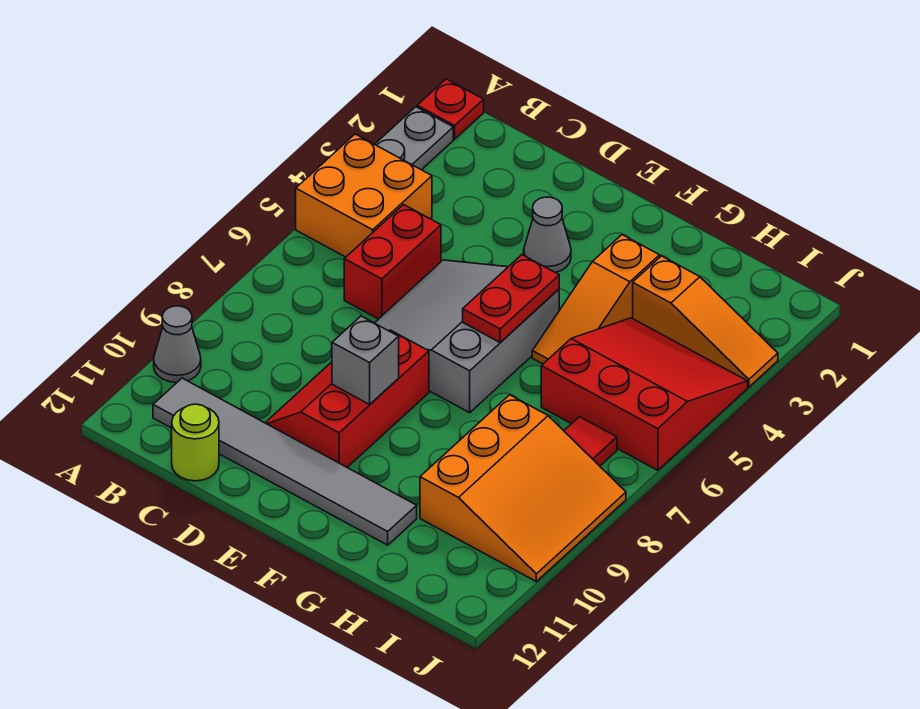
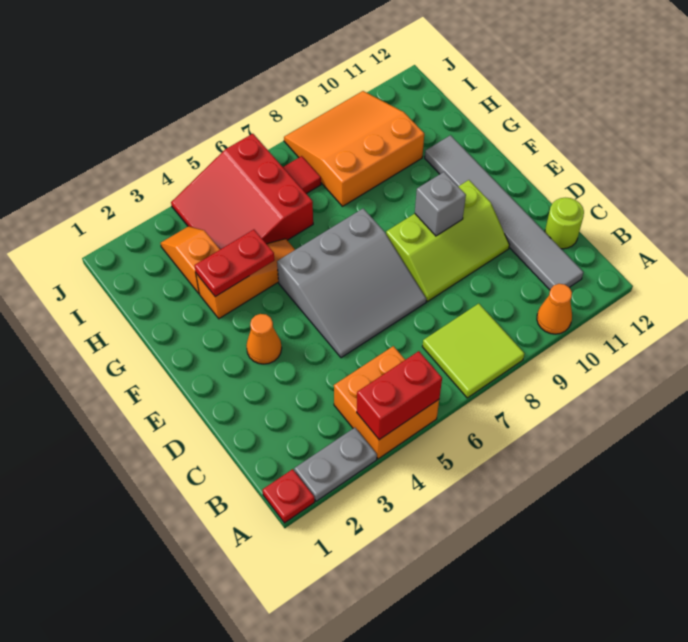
none -> lime 2x2 tile [422,304,524,398]
grey 1x1 cone [154,306,201,383] -> orange 1x1 cone [537,284,572,334]
red 1x2 brick [344,205,441,319] -> red 1x2 brick moved to [357,351,442,440]
red 2x3 slope [265,330,429,467] -> lime 2x3 slope [386,180,509,301]
grey 1x1 cone [524,197,571,273] -> orange 1x1 cone [246,314,282,364]
red 1x2 plate [463,255,559,342] -> red 1x2 plate moved to [195,230,274,297]
orange 1x3 slope [633,256,778,387] -> orange 1x2 slope [161,226,220,294]

